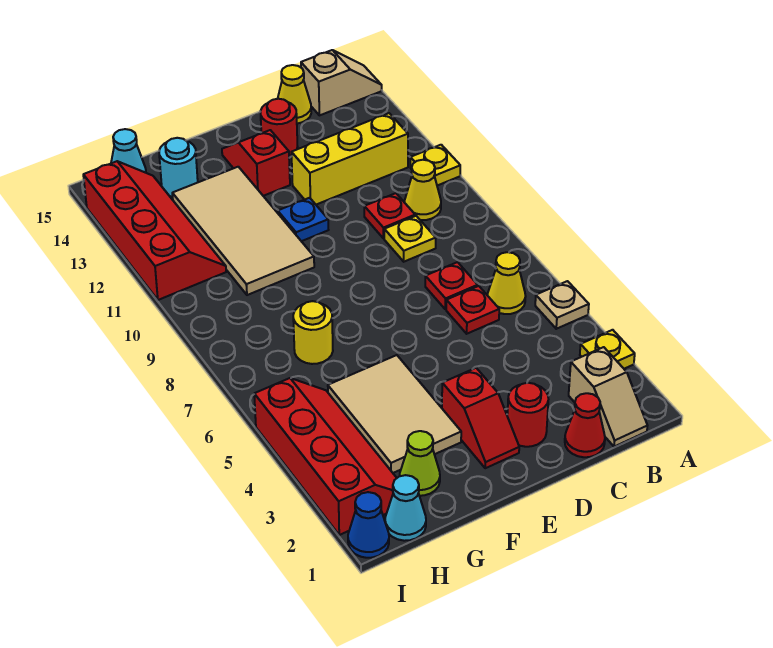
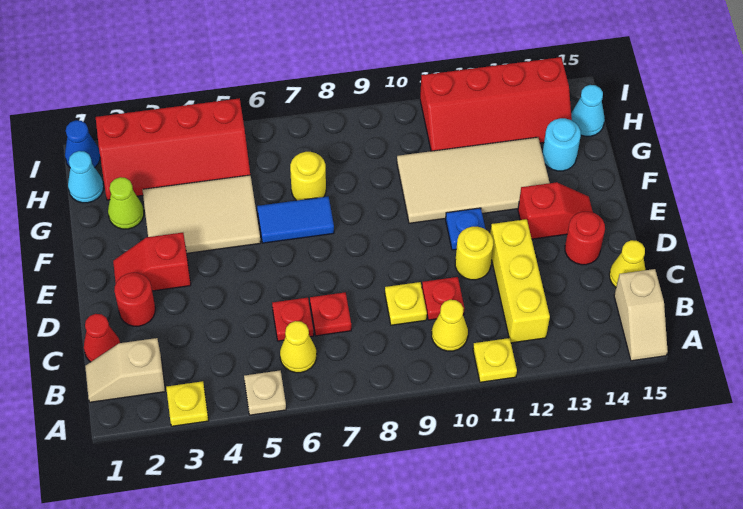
none -> yellow 1x1 round brick [455,227,493,280]
none -> blue 1x2 tile [257,196,334,243]

